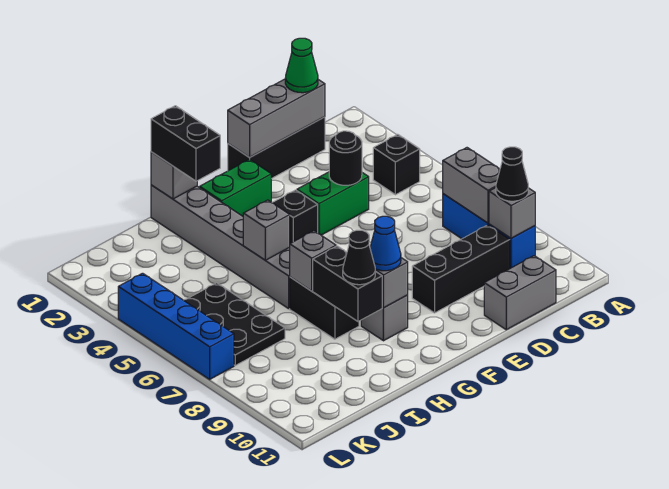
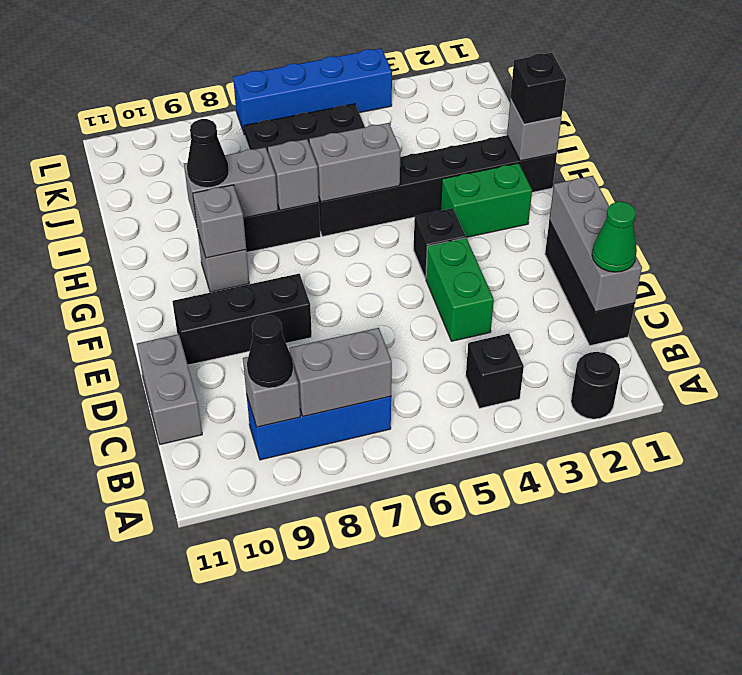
black 1x3 brick [412,225,510,313] -> black 1x3 brick turned to [172,274,312,365]
black 1x1 round brick [329,131,362,185] -> black 1x1 round brick moved to [571,352,620,419]
green 1x2 brick [200,159,271,216] -> green 1x2 brick turned to [441,163,532,237]
blue 1x1 cone [370,216,401,271] -> none
grey 1x6 brick [151,185,290,309] -> black 1x6 brick [319,135,557,237]
black 1x2 brick [151,106,220,181] -> black 1x1 brick [511,53,566,124]
grey 1x1 brick [243,200,290,260] -> grey 1x2 brick [309,123,401,202]
black 1x2 brick [313,246,383,321] -> grey 1x2 brick [184,147,278,226]

